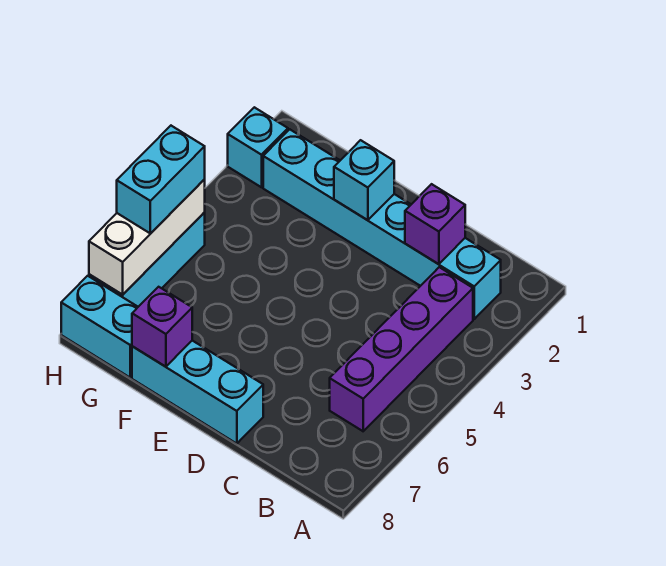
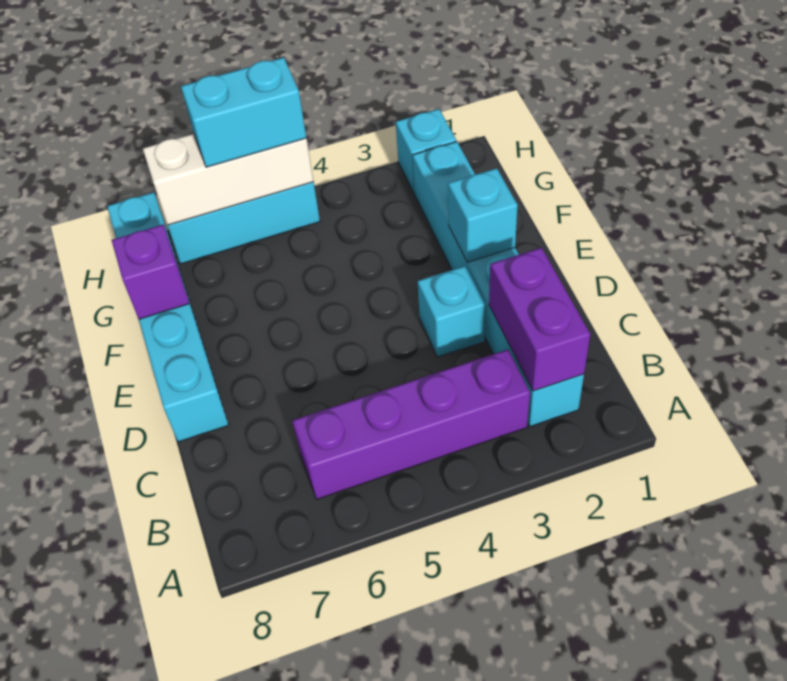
purple 1x1 brick [405,184,465,264] -> purple 1x2 brick [489,248,590,391]
none -> cyan 1x1 brick [418,266,486,357]

